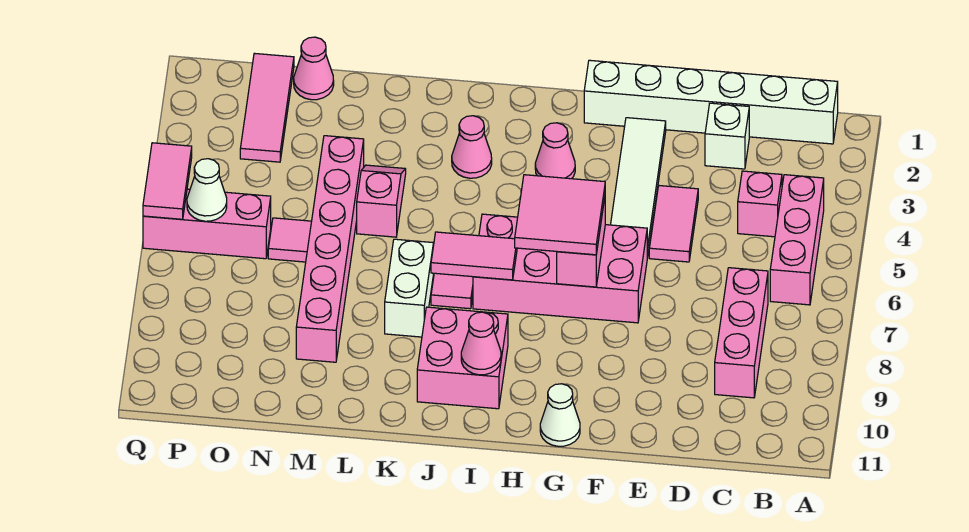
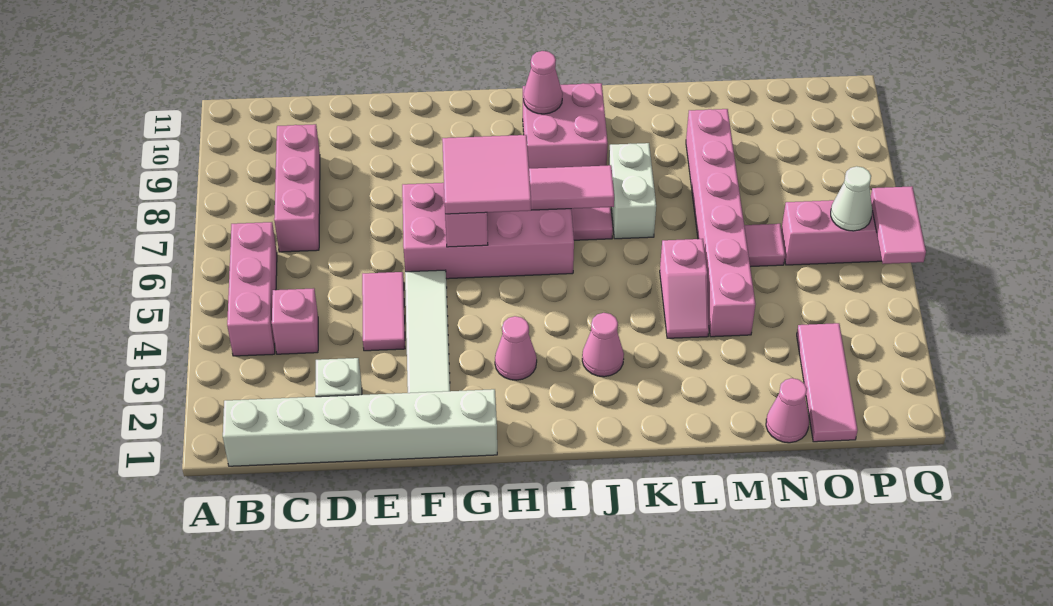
white 1x1 cone [540,384,580,446] -> none

